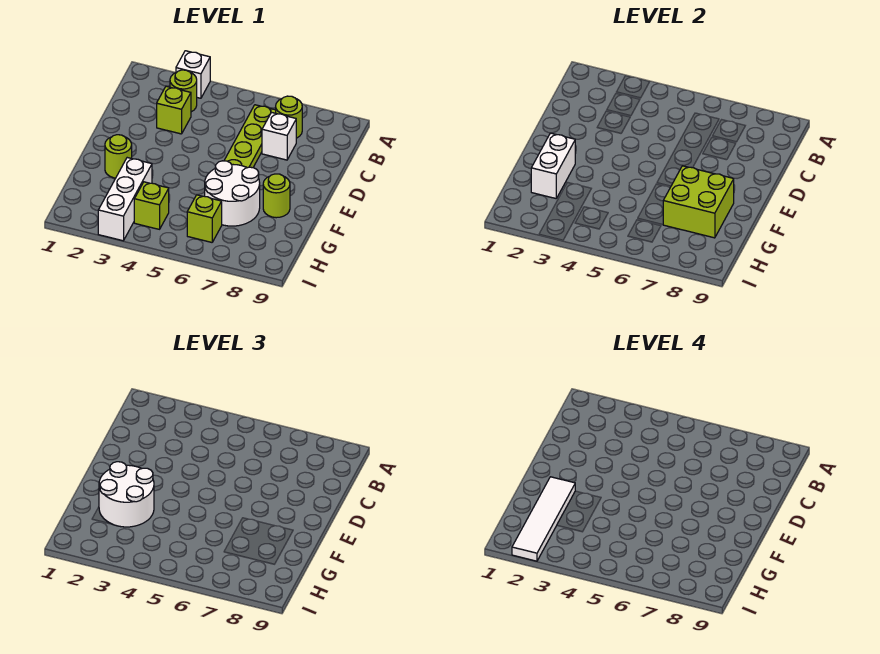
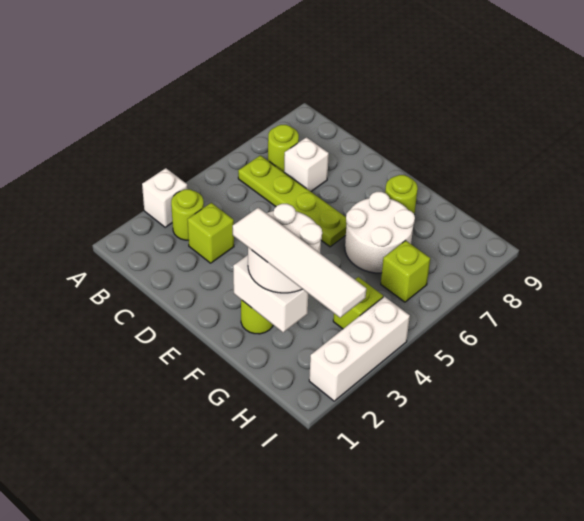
lime 2x2 brick [663,166,734,238] -> none
white 1x3 brick [98,158,152,241] -> white 1x3 brick turned to [309,297,410,401]

